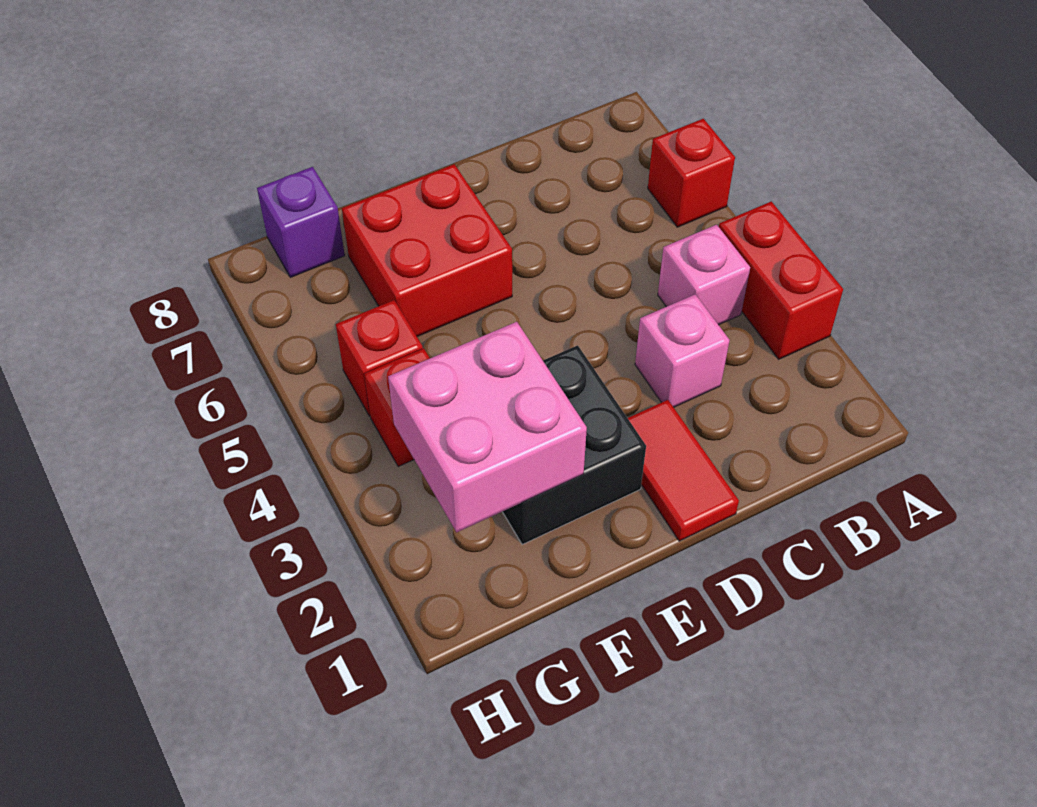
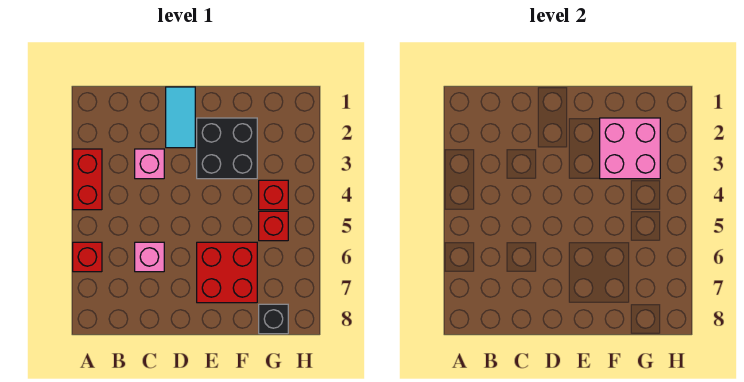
pink 1x1 brick [658,225,750,325] -> pink 1x1 brick moved to [135,242,164,272]
red 1x2 tile [628,400,739,541] -> cyan 1x2 tile [166,87,195,148]
purple 1x1 brick [257,167,345,277] -> black 1x1 brick [259,304,288,334]

